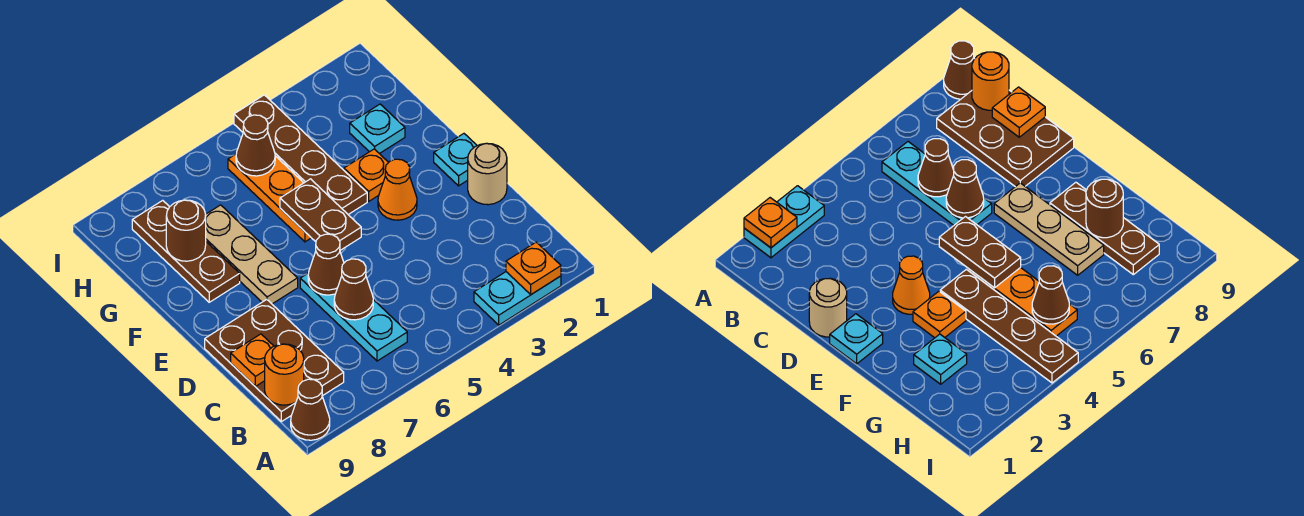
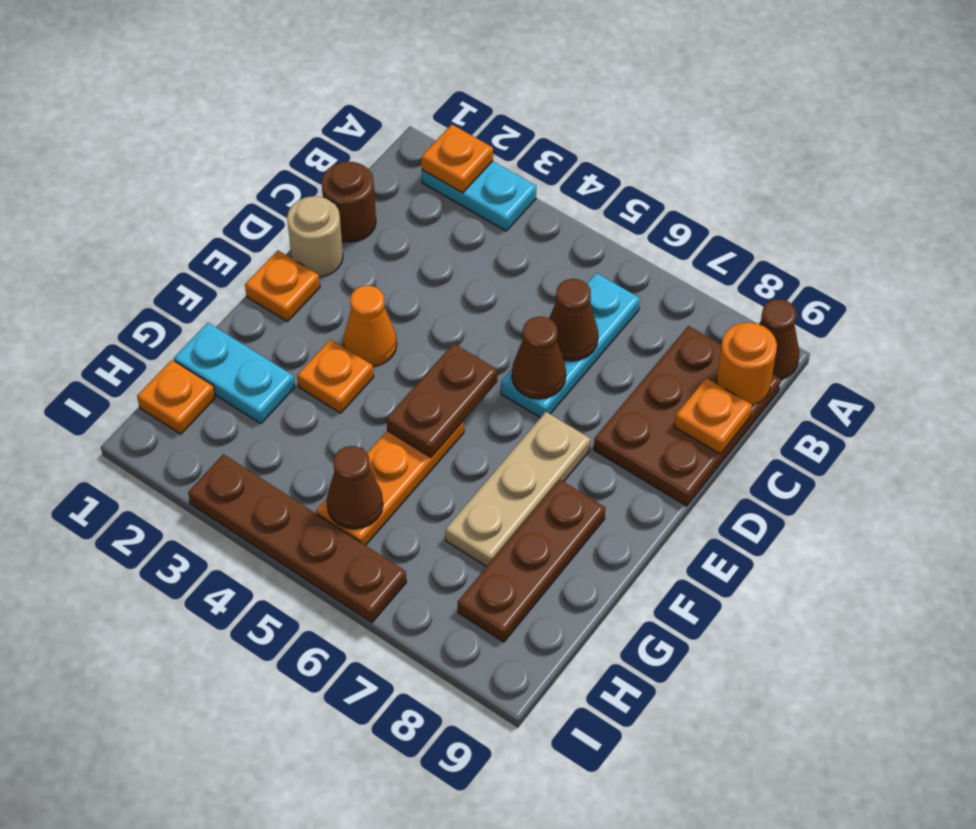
cyan 1x1 plate [434,134,477,186] -> orange 1x1 plate [245,250,320,321]
brown 1x4 plate [234,95,367,214] -> brown 1x4 plate turned to [188,454,406,622]
cyan 1x1 plate [350,104,405,154] -> cyan 1x2 plate [174,323,295,424]
brown 1x1 round brick [166,200,206,261] -> brown 1x1 round brick moved to [321,161,376,242]
none -> orange 1x1 plate [137,360,215,434]

